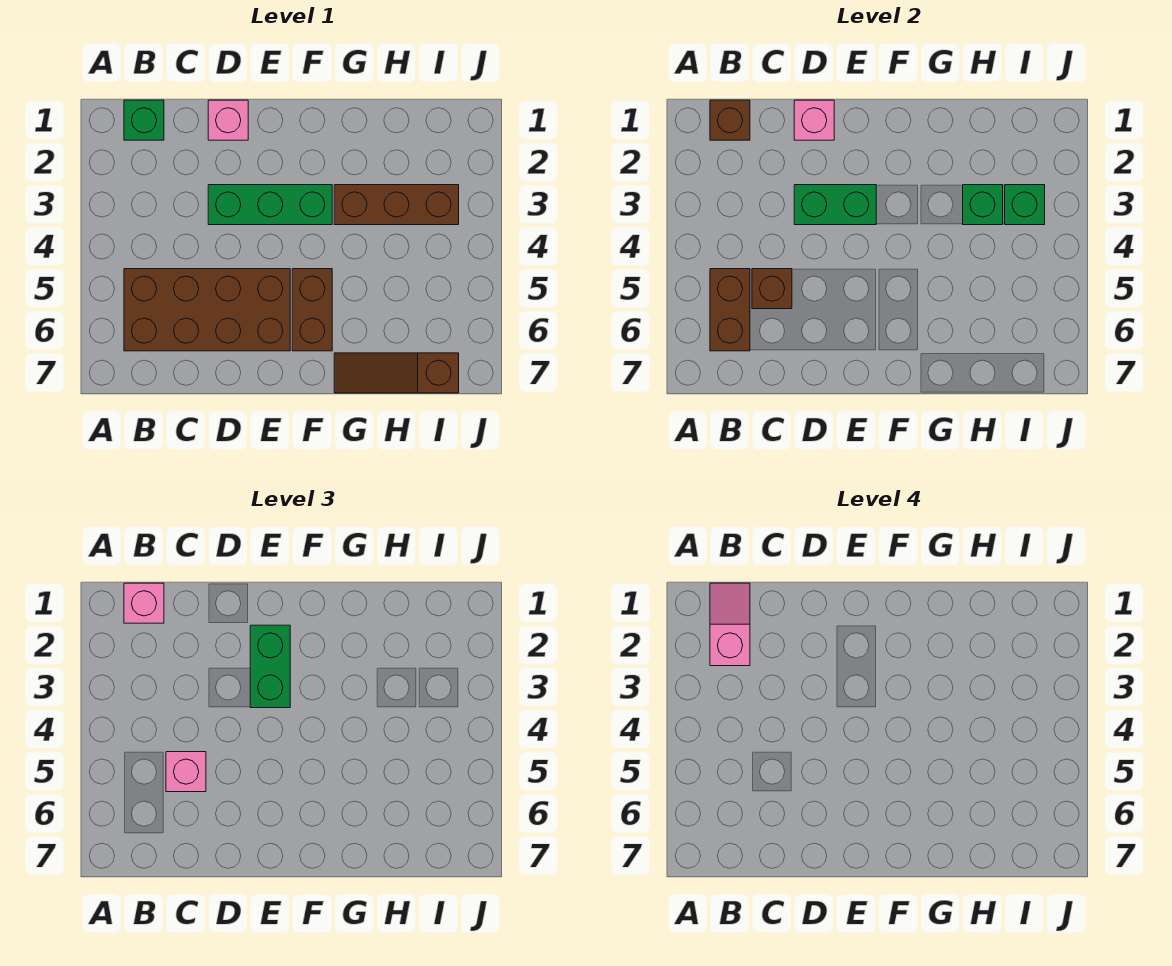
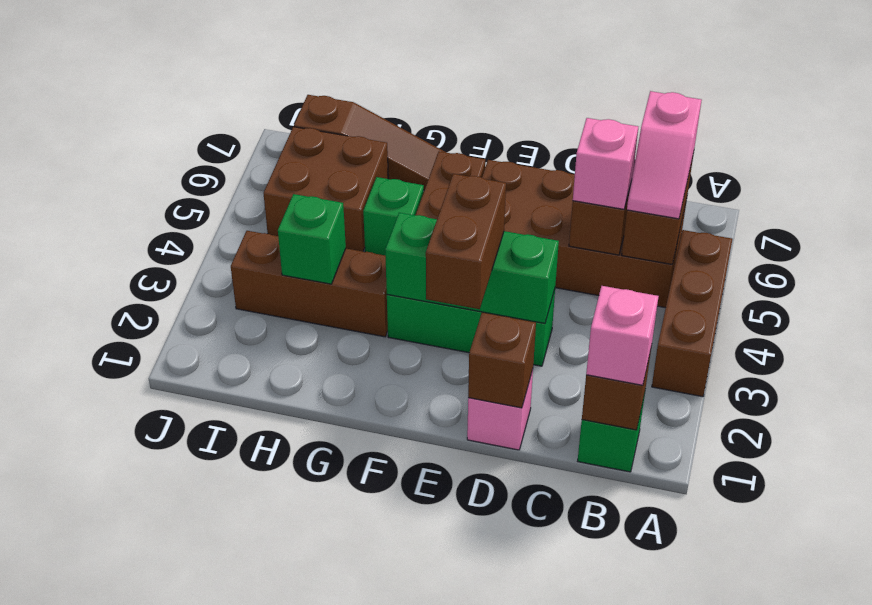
none -> brown 1x3 brick [652,230,732,397]
pink 1x2 slope [710,583,750,666] -> pink 1x2 slope moved to [627,91,702,219]
pink 1x1 brick [794,100,834,140] -> brown 1x1 brick [468,312,536,408]
green 1x2 brick [794,185,876,225] -> green 1x3 brick [385,213,559,323]
green 1x2 brick [250,625,290,708] -> brown 1x2 brick [426,174,506,309]
none -> brown 2x2 brick [263,127,388,251]
green 1x1 brick [1005,185,1045,225] -> green 1x1 brick moved to [363,177,424,255]

